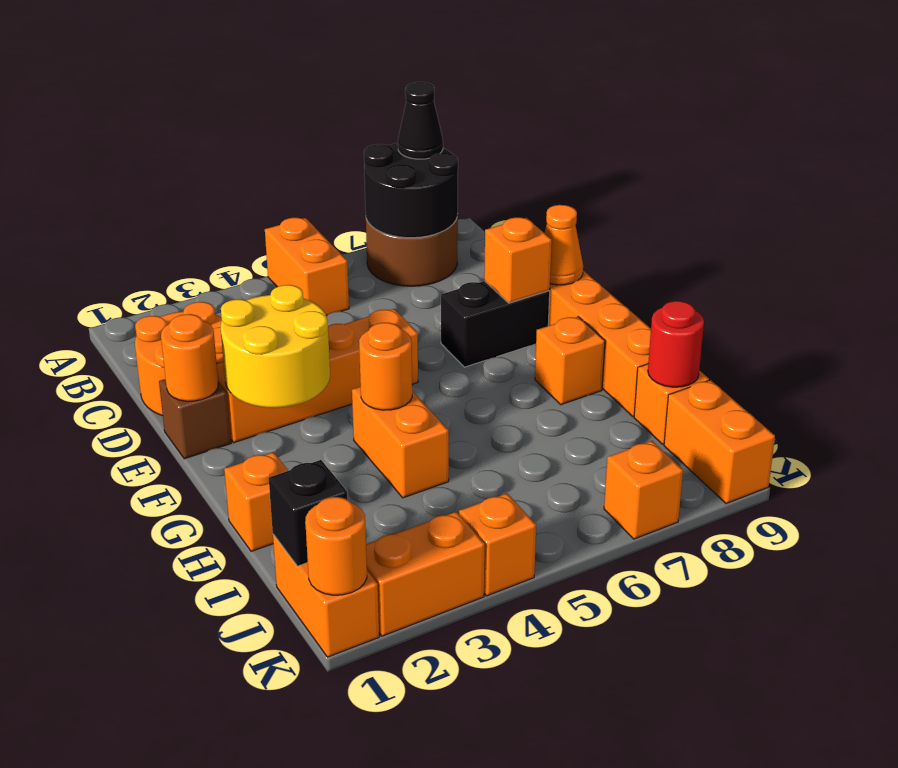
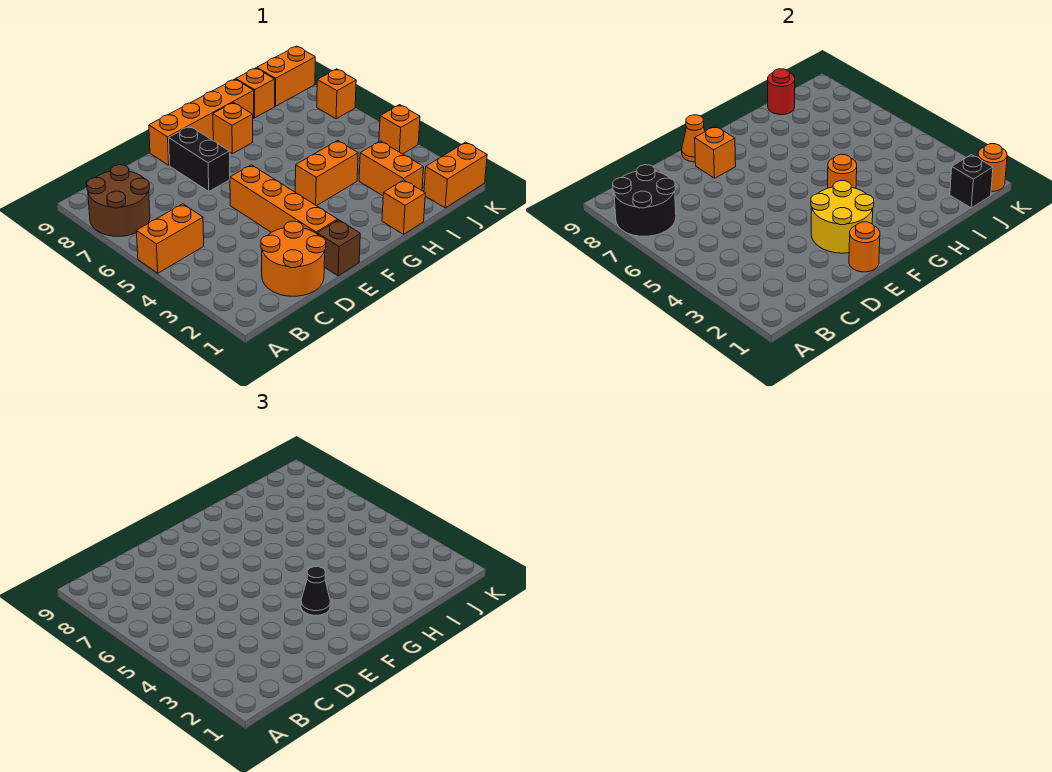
black 1x1 cone [398,82,443,159] -> black 1x1 cone moved to [301,567,330,615]
orange 1x2 brick [366,512,485,636] -> orange 1x2 brick moved to [359,141,424,196]

